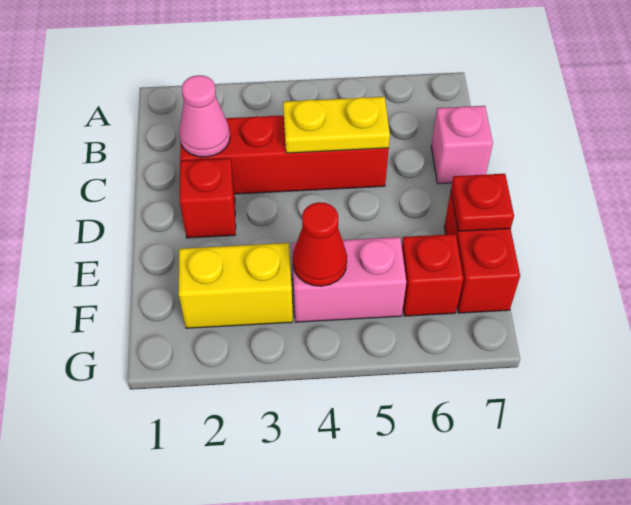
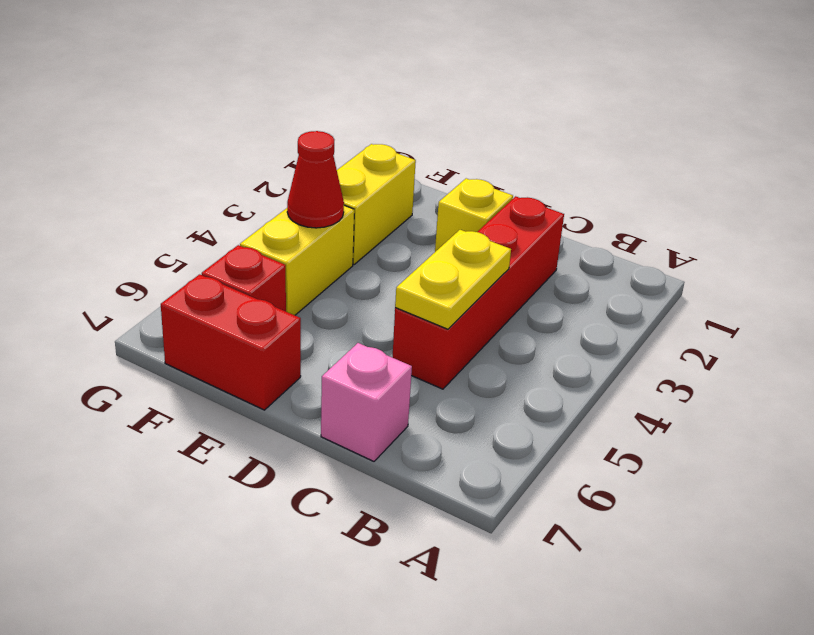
pink 1x1 cone [179,75,230,157] -> none
red 1x1 brick [180,158,236,238] -> yellow 1x1 brick [435,178,513,252]
red 1x1 plate [451,174,514,231] -> none
pink 1x2 brick [292,237,406,322] -> yellow 1x2 brick [240,205,354,315]

